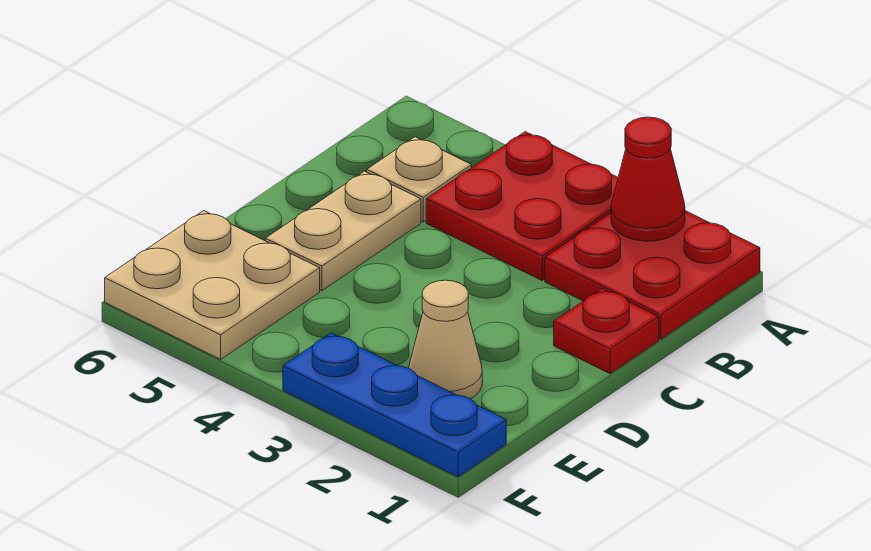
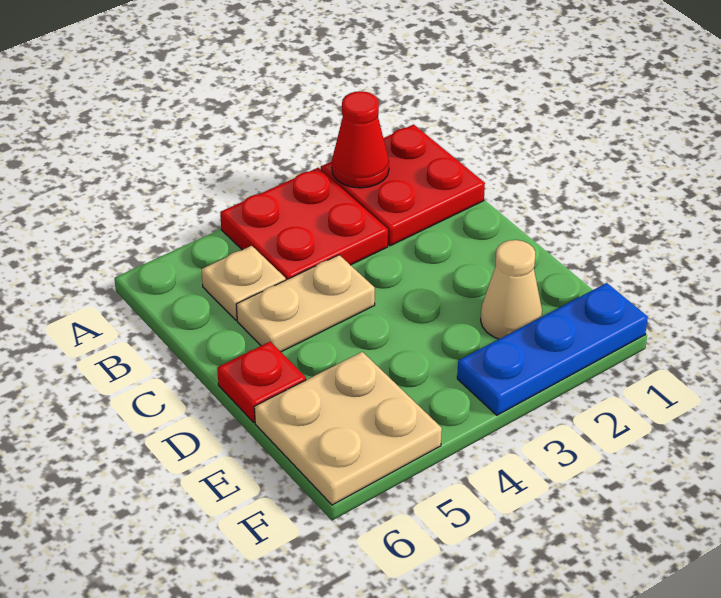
red 1x1 plate [554,289,659,374] -> red 1x1 plate moved to [217,342,306,422]
tan 1x2 plate [265,171,421,291] -> tan 1x2 plate turned to [236,255,375,352]

